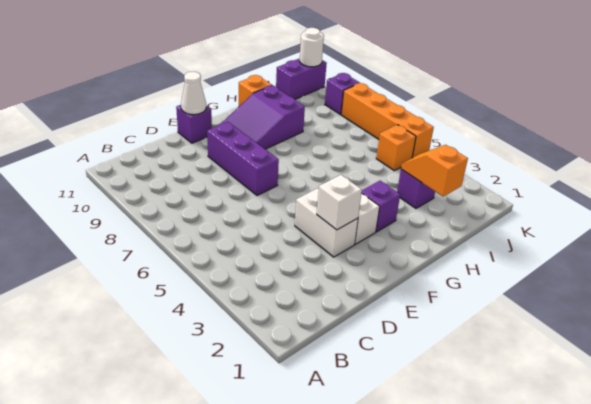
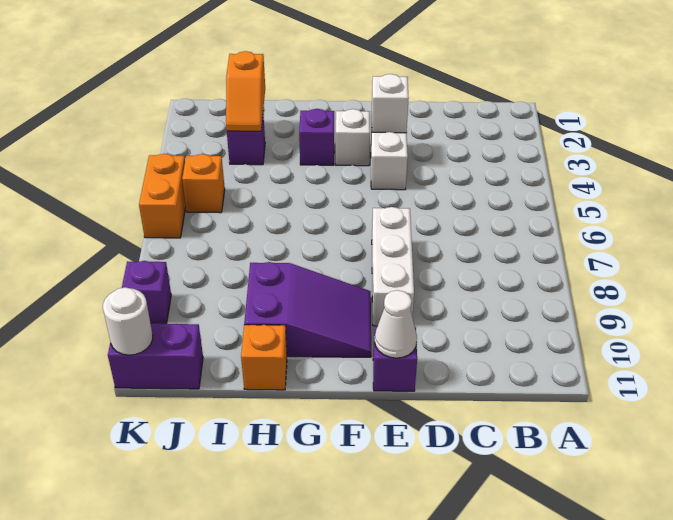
purple 1x3 brick [207,122,279,196] -> white 1x3 brick [372,207,414,326]
orange 1x4 brick [341,83,434,158] -> orange 1x2 brick [139,154,186,238]

